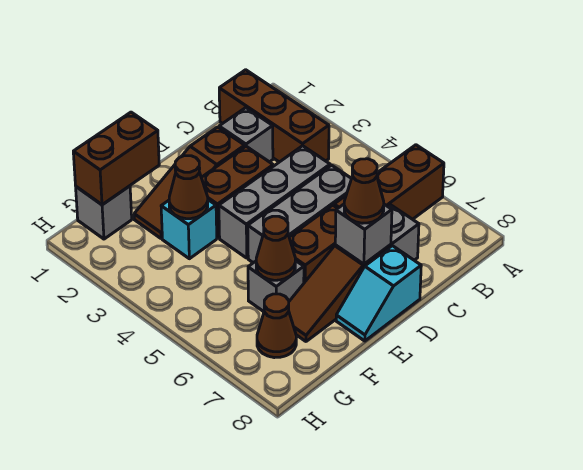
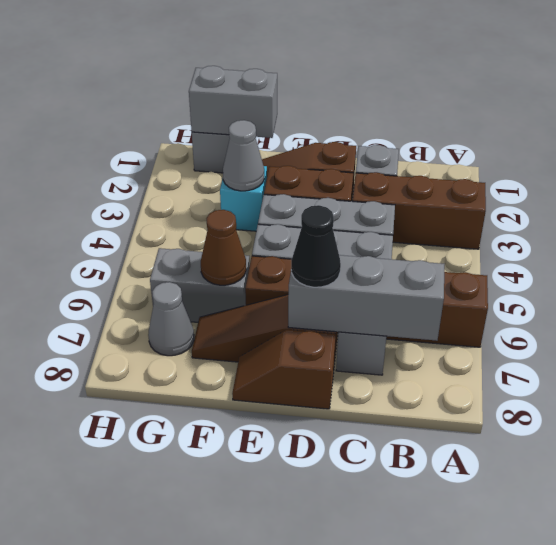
brown 1x3 brick [219,70,329,162] -> brown 1x3 brick turned to [353,172,486,249]
grey 1x1 brick [335,204,392,264] -> grey 1x3 brick [288,255,444,341]
brown 1x1 cone [344,159,384,223] -> black 1x1 cone [291,205,341,287]
cyan 1x2 slope [336,246,421,341] -> brown 1x2 slope [232,330,336,409]
brown 1x2 brick [73,112,159,205] -> grey 1x2 brick [189,66,277,138]
brown 1x1 cone [169,156,208,219] -> grey 1x1 cone [223,120,264,191]
grey 1x1 brick [248,260,304,312] -> grey 1x2 brick [150,248,250,322]
brown 1x1 cone [257,294,296,358] -> grey 1x1 cone [148,282,194,356]

